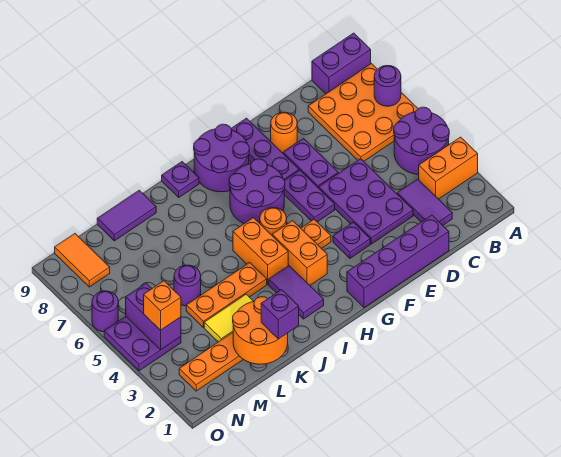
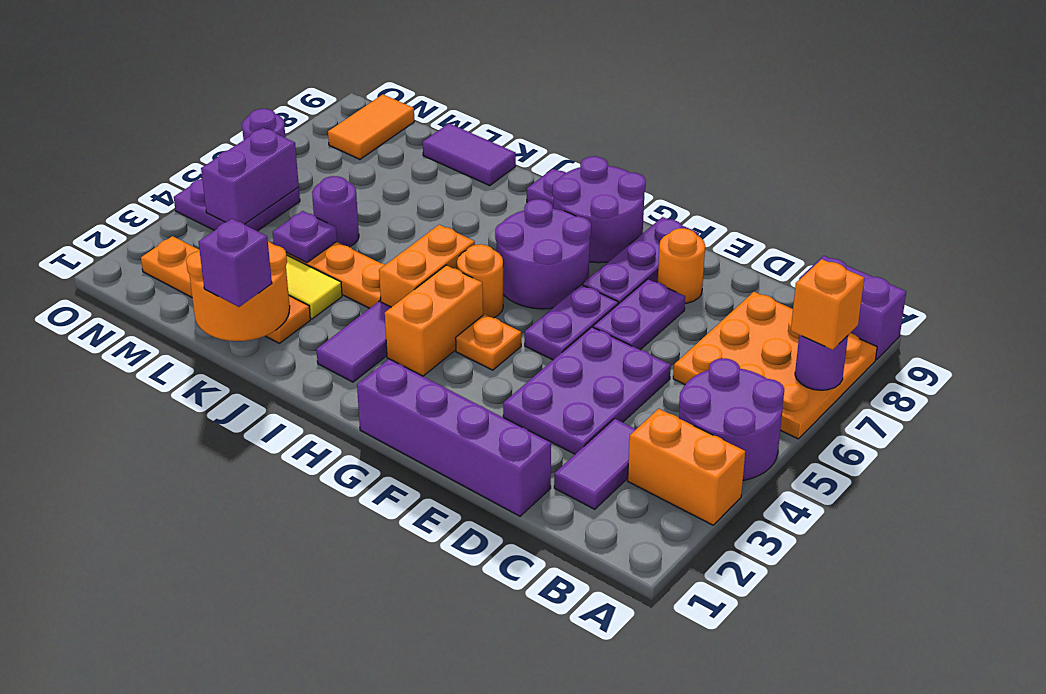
purple 1x1 plate [333,222,370,258] -> purple 1x1 plate moved to [273,211,337,263]
orange 1x1 brick [144,281,181,330] -> orange 1x1 brick moved to [791,259,864,350]

